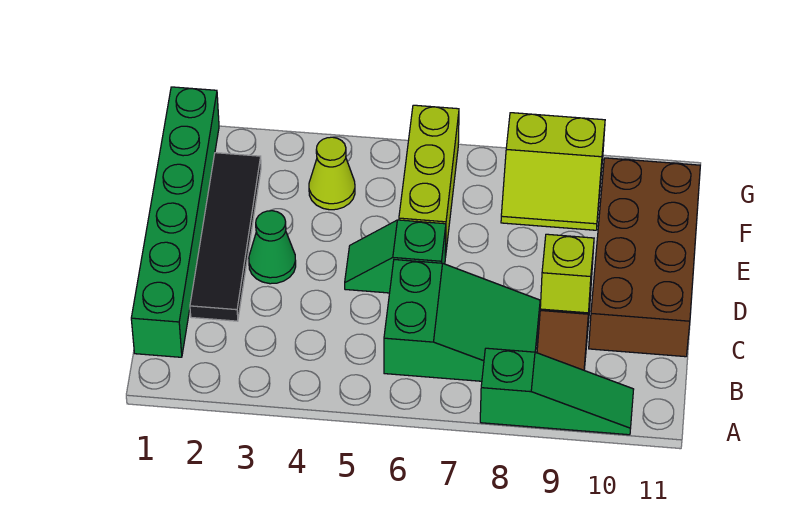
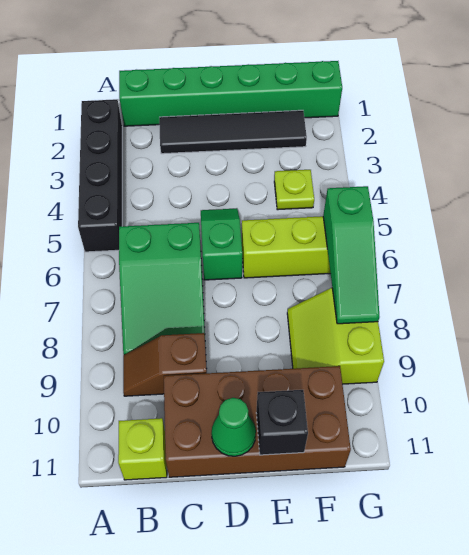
none -> black 1x4 brick [78,99,122,252]
green 1x3 slope [480,348,634,435] -> green 1x3 slope moved to [323,186,379,324]
lime 1x1 brick [540,234,594,313] -> lime 1x1 brick moved to [118,418,167,480]
green 1x1 cone [249,211,296,284] -> green 1x1 cone moved to [211,398,256,456]
none -> black 1x1 brick [256,390,308,455]
lime 1x1 cone [309,137,355,210] -> lime 1x1 plate [274,170,314,210]

